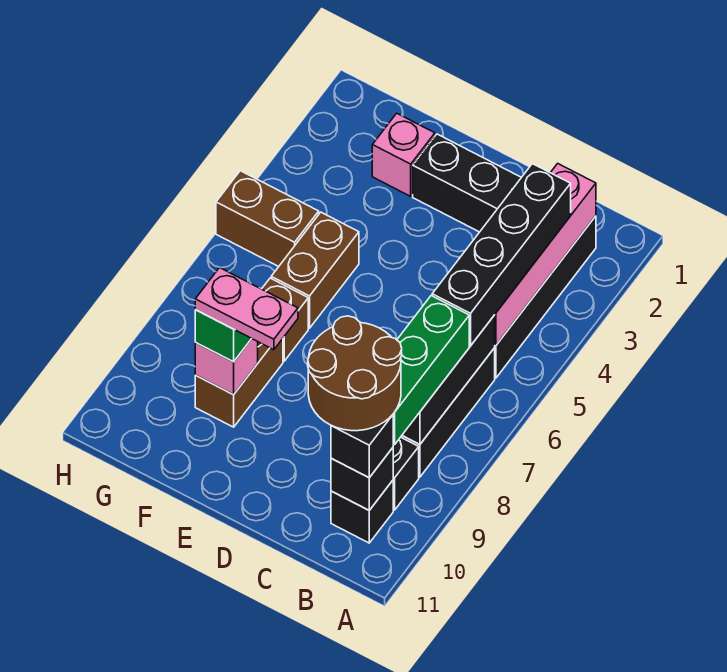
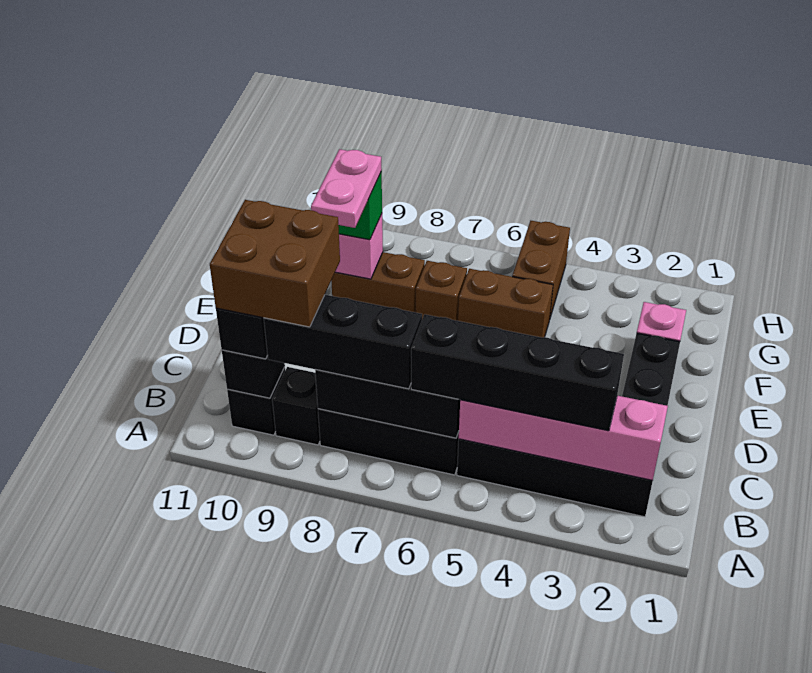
green 1x3 brick [393,296,469,445] -> black 1x3 brick [264,295,422,389]
brown 2x2 round brick [308,316,402,431] -> brown 2x2 brick [210,200,340,327]

